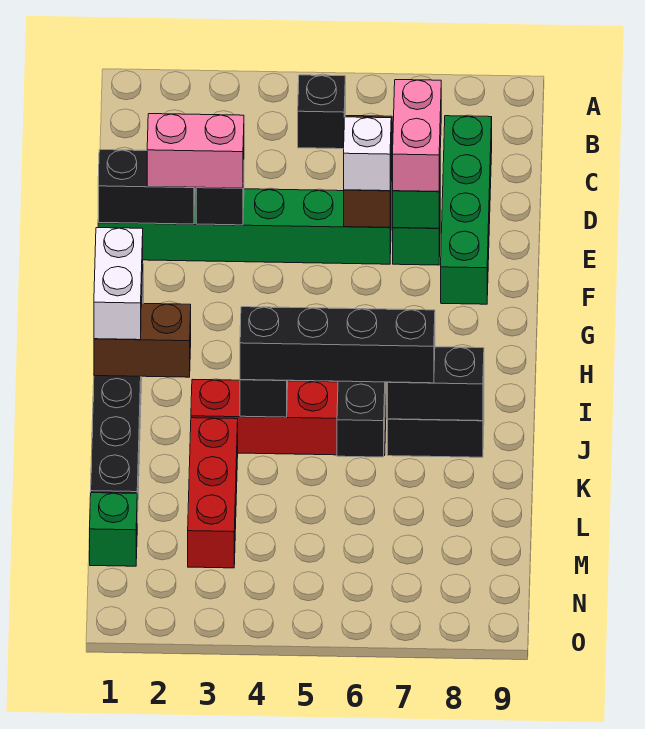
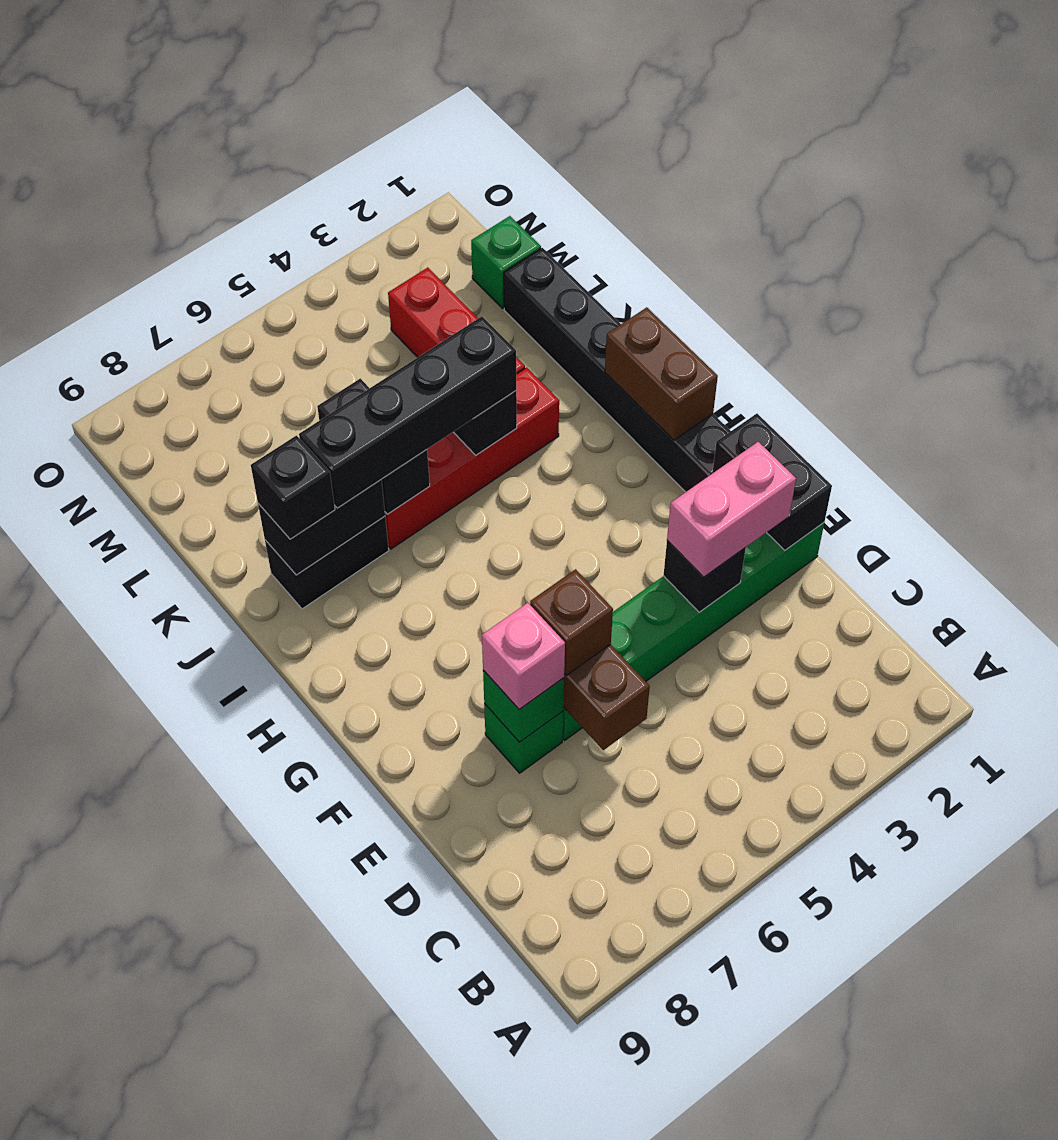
black 1x1 brick [298,75,345,149] -> black 1x1 brick moved to [251,436,335,539]
green 1x4 brick [441,116,492,304] -> none
pink 1x2 brick [393,80,441,191] -> pink 1x1 brick [482,603,565,709]
black 1x2 brick [98,150,195,224] -> black 1x2 brick turned to [713,414,832,550]
white 1x1 brick [344,117,391,191] -> brown 1x1 brick [530,569,613,676]
white 1x2 brick [94,228,143,340] -> none
brown 1x2 brick [94,304,191,377] -> brown 1x2 brick turned to [605,307,718,440]

